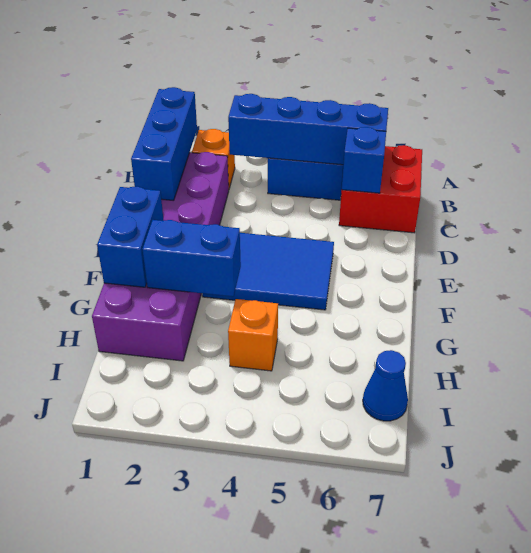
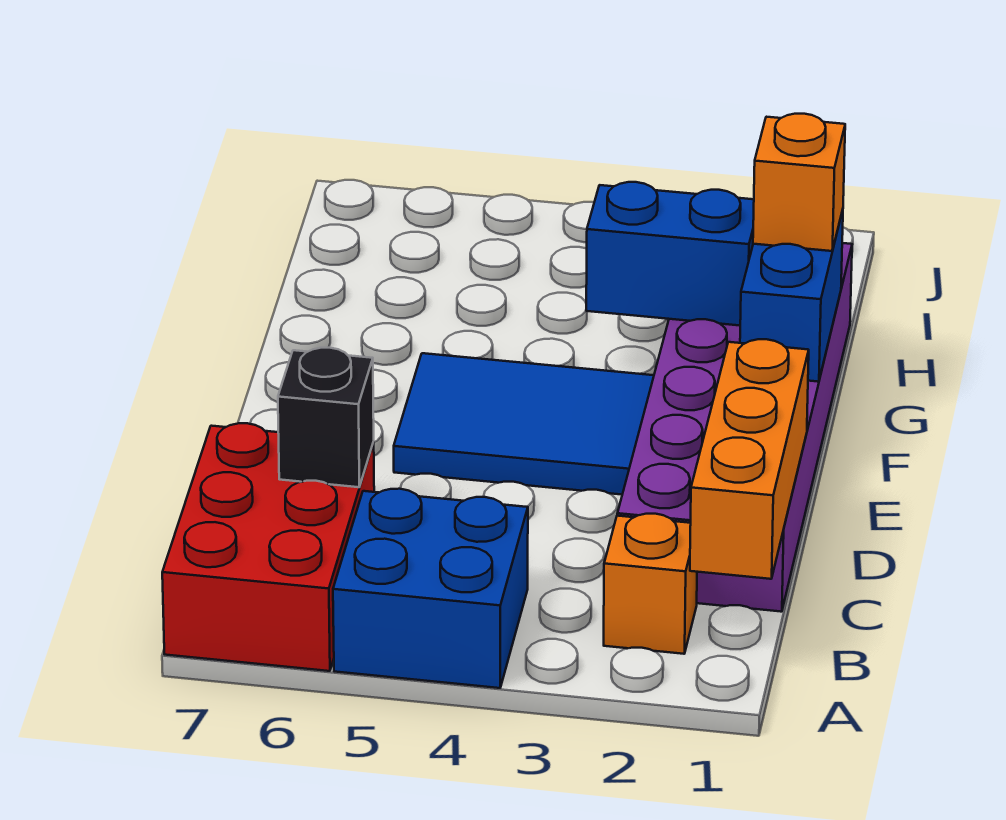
blue 1x3 brick [131,87,197,201] -> orange 1x3 brick [690,339,809,579]
blue 1x4 brick [228,94,388,165] -> none
red 2x2 brick [339,145,422,233] -> red 2x3 brick [162,423,374,671]
blue 1x1 brick [342,127,386,193] -> black 1x1 brick [278,348,374,487]
orange 1x1 brick [228,299,278,371] -> orange 1x1 brick moved to [753,114,845,251]
blue 1x1 cone [363,350,408,421] -> none

